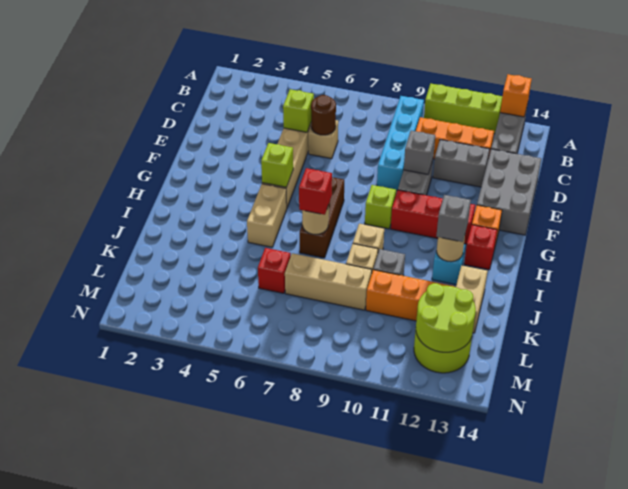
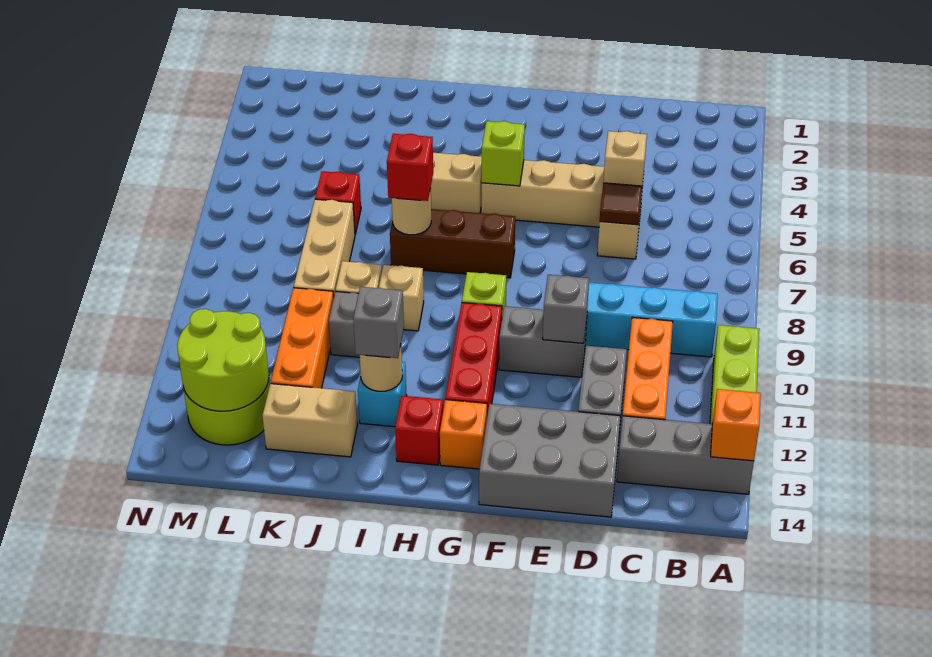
lime 1x1 brick [283,89,314,132] -> tan 1x1 brick [603,131,647,186]
brown 1x1 round brick [311,95,336,135] -> brown 1x1 tile [600,183,642,225]

